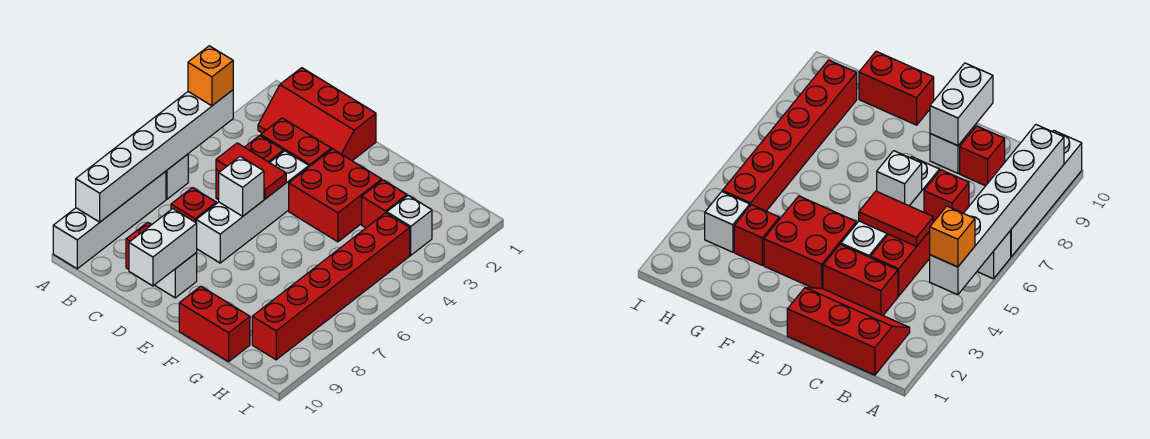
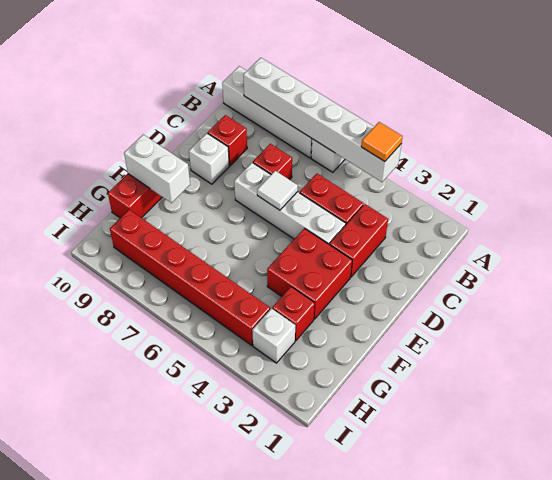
orange 1x1 brick [188,46,233,106] -> orange 1x1 tile [361,122,403,162]
red 2x3 slope [258,68,376,161] -> none
red 1x2 tile [216,143,286,199] -> none
white 1x1 brick [219,157,264,216] -> white 1x1 tile [257,171,298,210]
white 1x2 brick [129,209,197,286] -> white 1x2 brick moved to [124,135,190,203]

